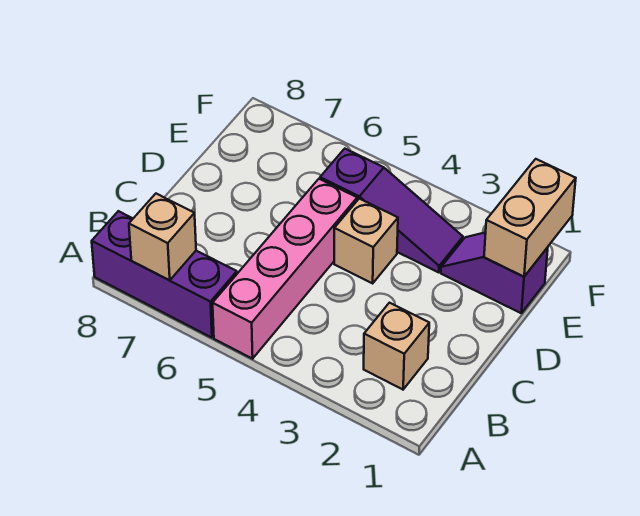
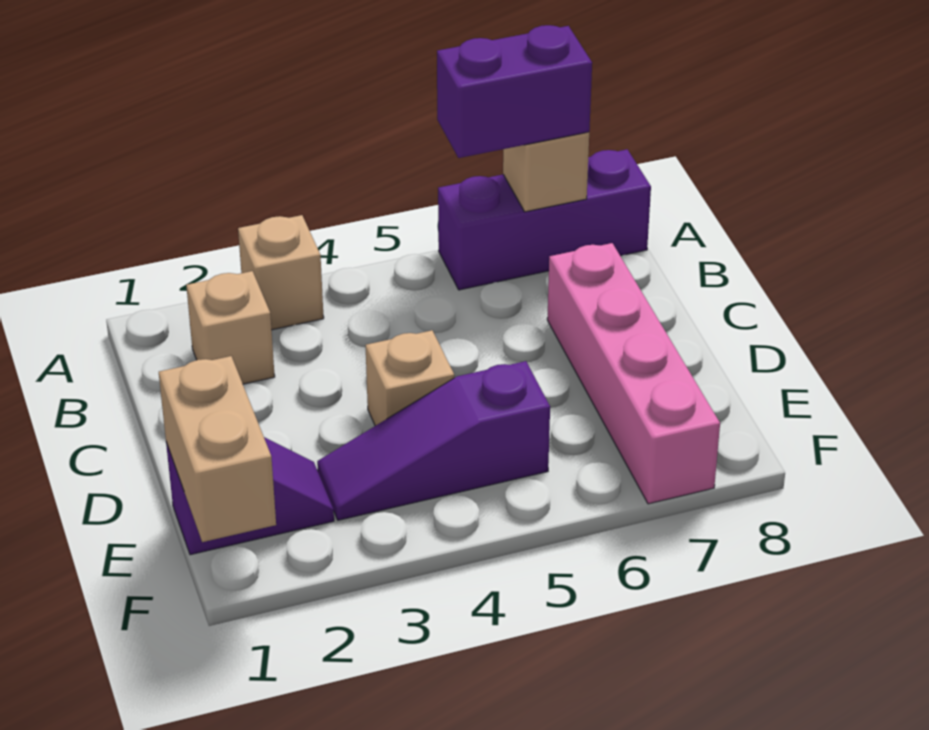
none -> tan 1x1 brick [238,215,324,330]
pink 1x4 brick [213,179,357,359] -> pink 1x4 brick moved to [547,243,720,504]
none -> purple 1x2 brick [437,25,592,158]

